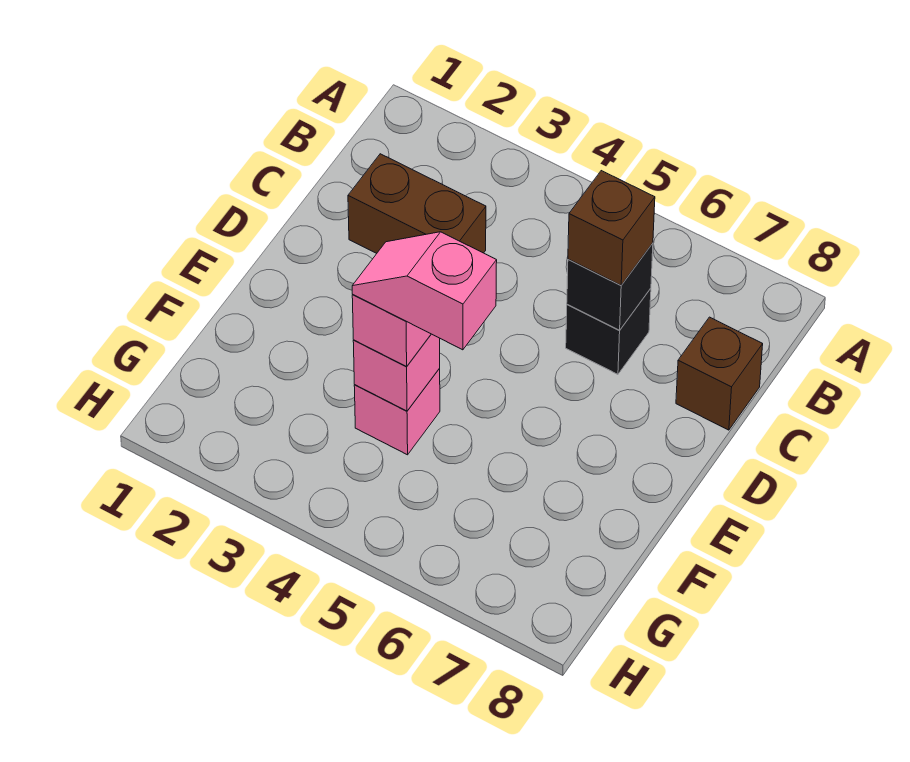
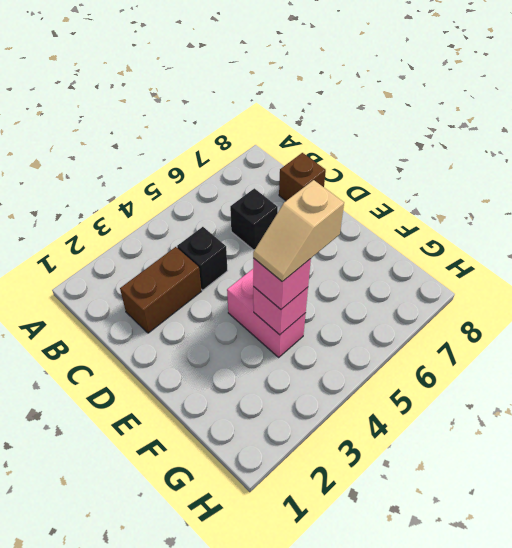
black 1x1 brick [567,243,653,330] -> black 1x1 brick moved to [177,227,228,290]
brown 1x1 brick [568,171,655,285] -> none
pink 1x1 brick [354,368,440,455] -> pink 1x2 brick [227,269,306,357]
pink 1x2 slope [352,232,497,350] -> tan 1x2 slope [253,180,344,282]

